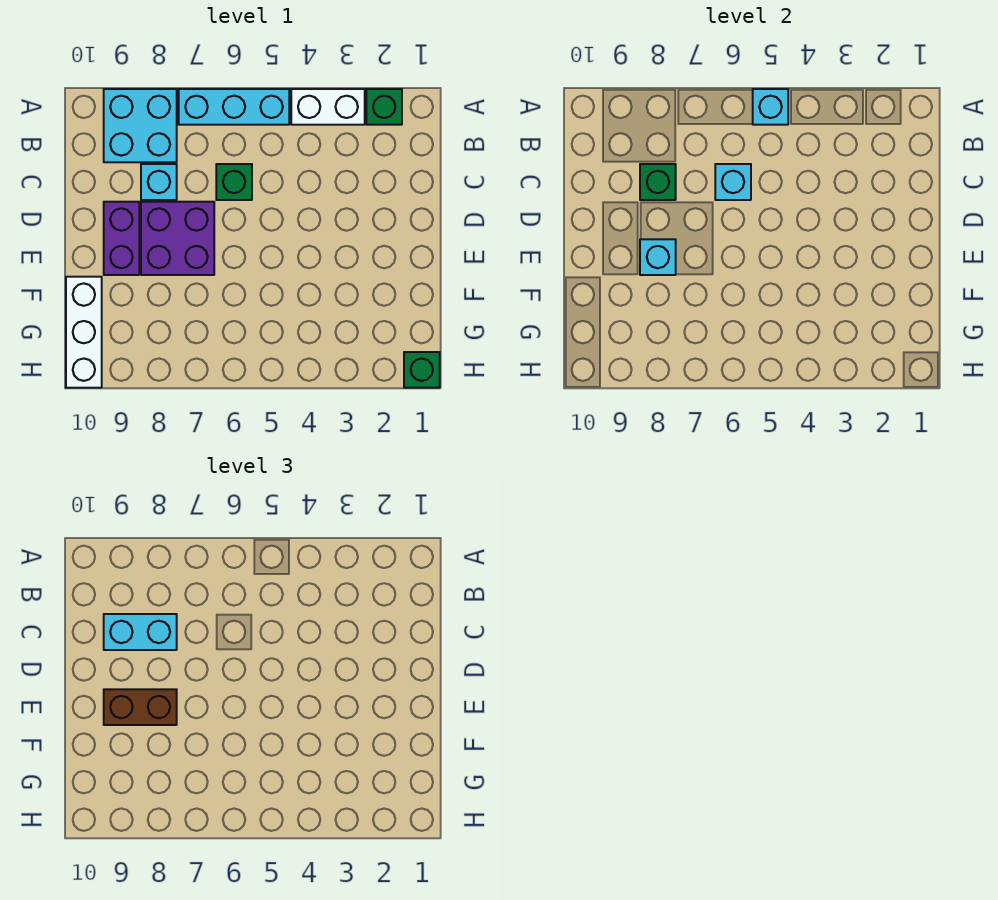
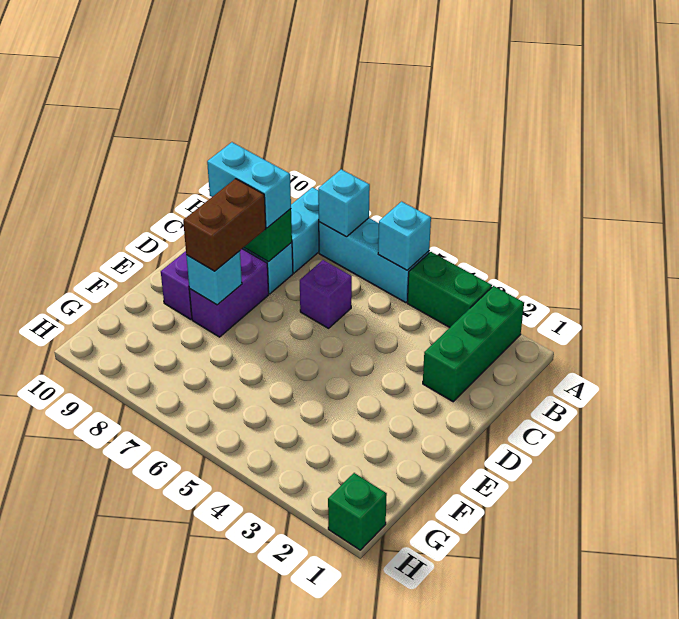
green 1x1 brick [366,89,402,125] -> green 1x3 brick [423,286,524,402]
white 1x2 brick [291,89,365,125] -> green 1x2 brick [407,252,492,327]
cyan 2x2 brick [104,89,177,162] -> cyan 1x2 brick [291,187,319,273]
green 1x1 brick [216,164,252,200] -> purple 1x1 brick [300,260,352,328]
cyan 1x1 brick [715,164,751,200] -> cyan 1x1 brick moved to [318,169,370,237]
purple 2x2 brick [141,202,214,275] -> purple 1x2 brick [189,249,269,337]
brown 1x2 brick [104,689,177,725] -> brown 1x2 brick turned to [183,179,266,271]
white 1x3 brick [66,277,102,388] -> none

